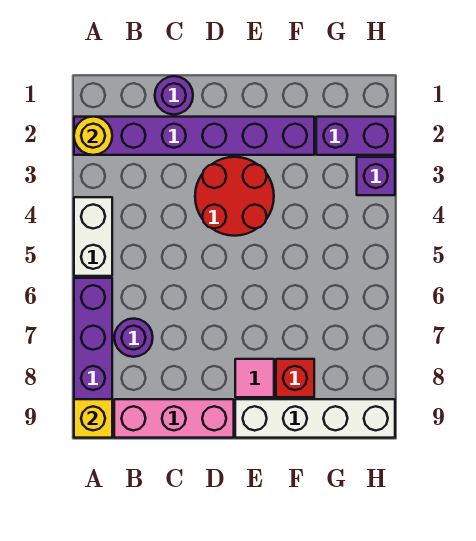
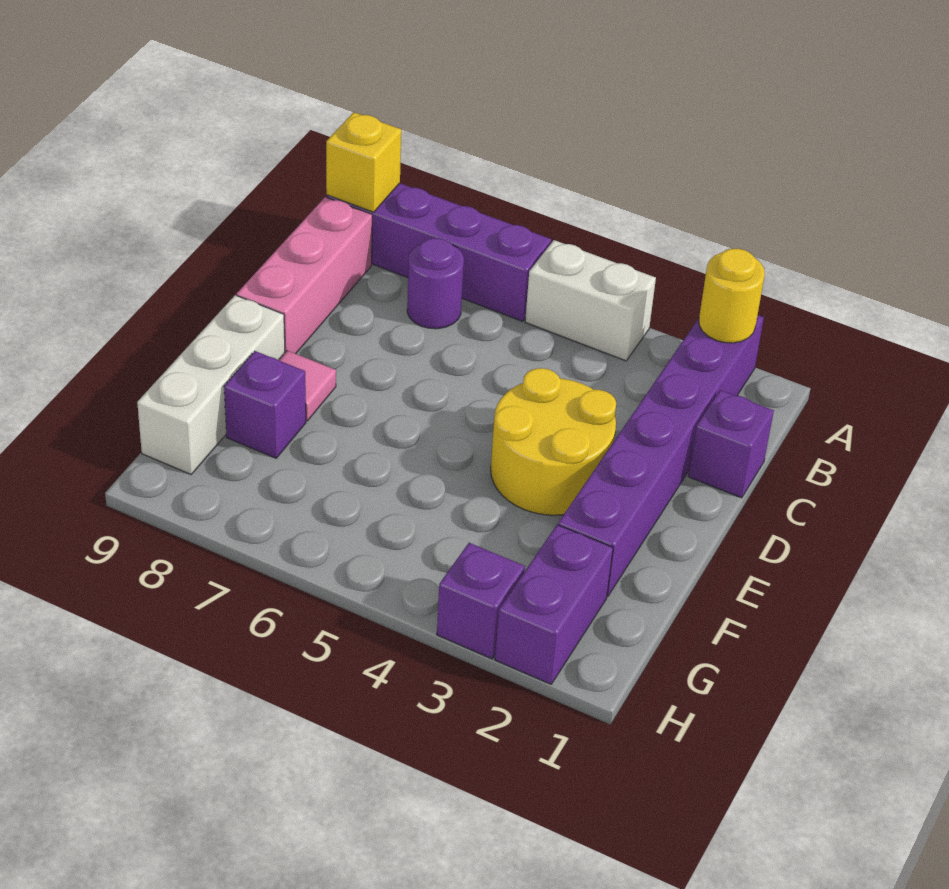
purple 1x1 round brick [155,76,193,115] -> purple 1x1 brick [688,390,774,498]
red 2x2 round brick [195,157,274,236] -> yellow 2x2 round brick [491,368,616,515]
white 1x4 brick [235,399,395,438] -> white 1x3 brick [137,295,285,474]
red 1x1 brick [276,359,314,397] -> purple 1x1 brick [224,351,306,458]

